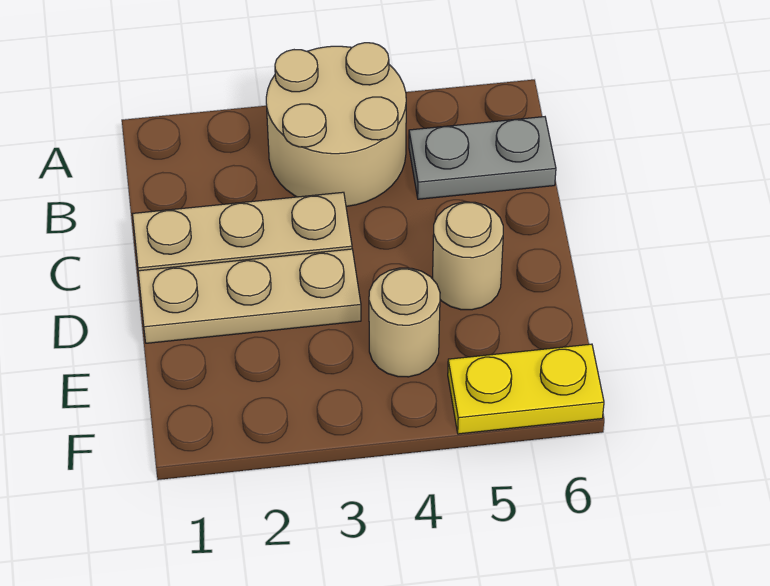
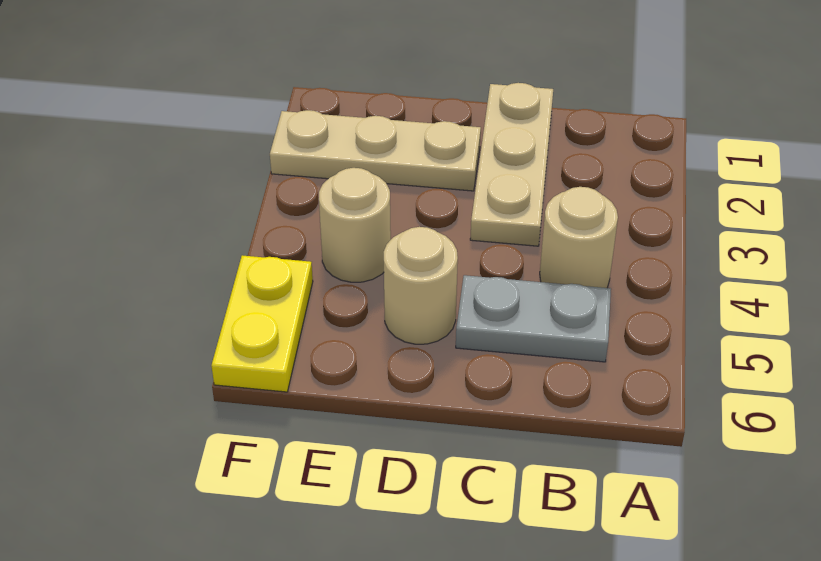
tan 2x2 round brick [266,43,406,206] -> tan 1x1 round brick [540,187,618,288]
grey 1x2 plate [409,117,556,199] -> grey 1x2 plate turned to [456,275,611,362]
tan 1x3 plate [138,249,361,343] -> tan 1x3 plate turned to [270,110,481,191]

